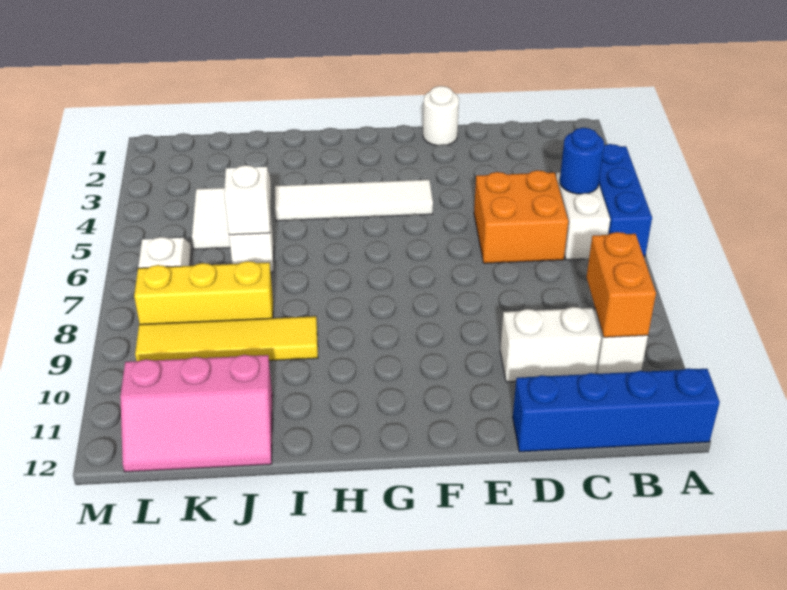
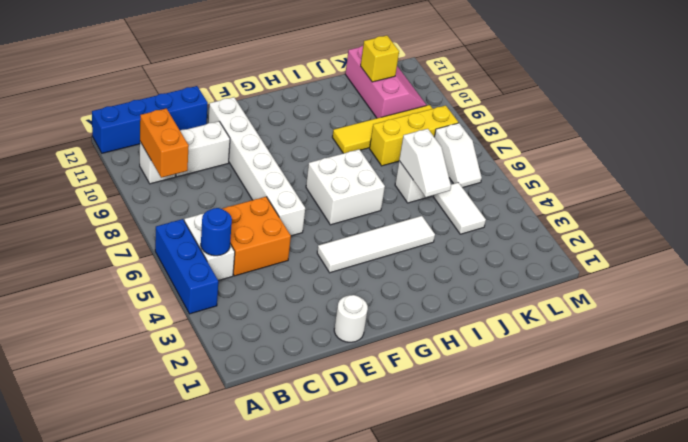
none -> white 1x6 brick [208,97,305,236]
none -> white 2x2 brick [306,150,385,225]
pink 2x3 slope [120,355,272,472] -> pink 2x3 slope turned to [345,46,427,118]
none -> yellow 1x1 brick [361,36,399,82]

